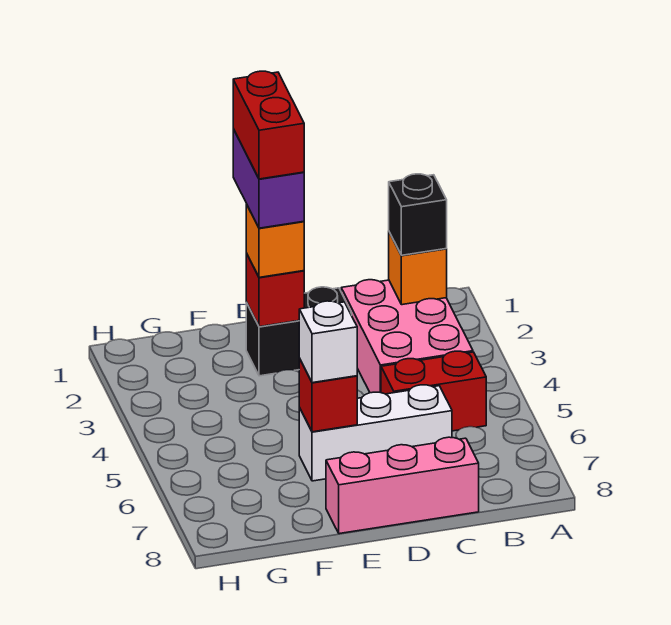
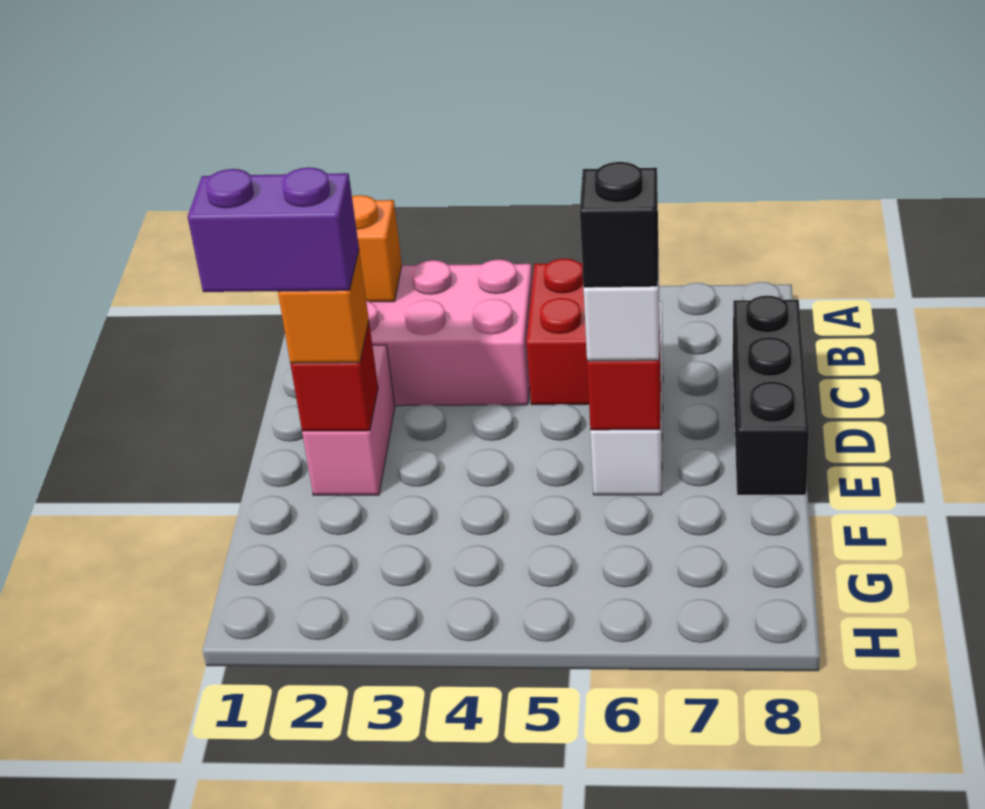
black 1x1 brick [389,174,447,255] -> black 1x1 brick moved to [580,162,658,288]
pink 1x3 brick [326,437,479,534] -> black 1x3 brick [733,296,809,495]
black 1x2 brick [246,287,352,376] -> pink 1x2 brick [302,345,395,495]
red 1x2 brick [233,71,304,179] -> none

